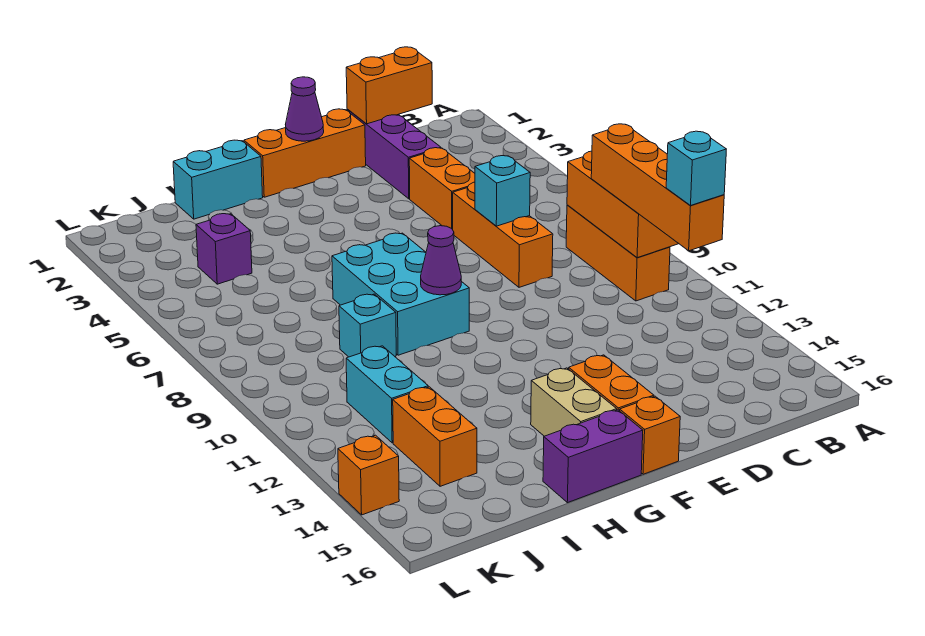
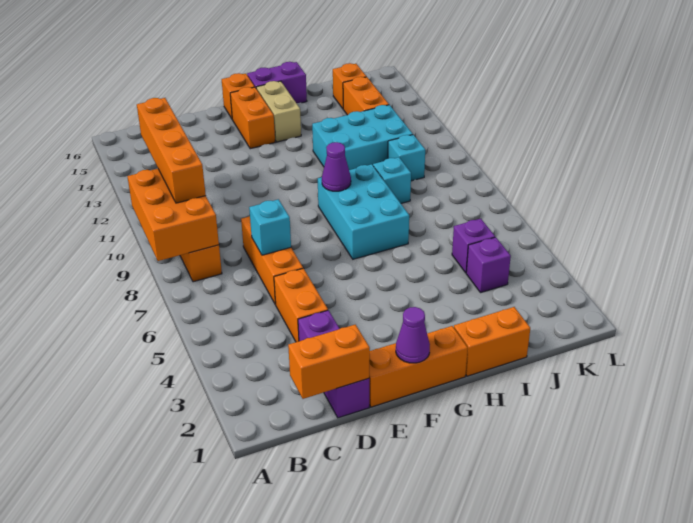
cyan 1x1 brick [666,131,726,205] -> cyan 1x1 brick moved to [388,135,425,181]
cyan 1x2 brick [173,140,263,219] -> orange 1x2 brick [454,307,530,376]
none -> purple 1x1 brick [452,219,495,273]
cyan 1x2 brick [346,346,428,443] -> cyan 2x3 brick [312,105,413,170]
orange 1x1 brick [338,435,399,515] -> orange 1x1 brick moved to [333,63,366,109]

